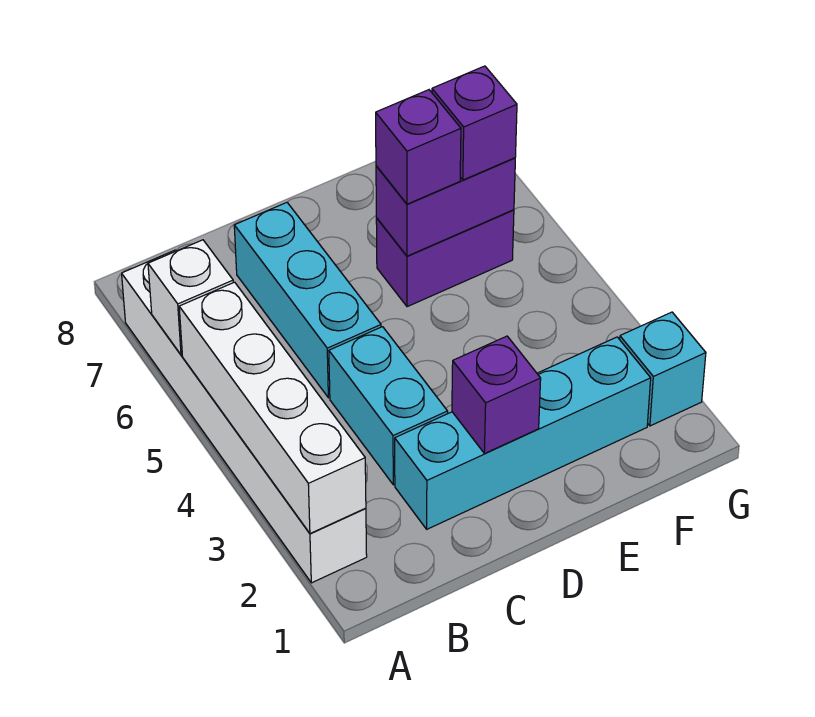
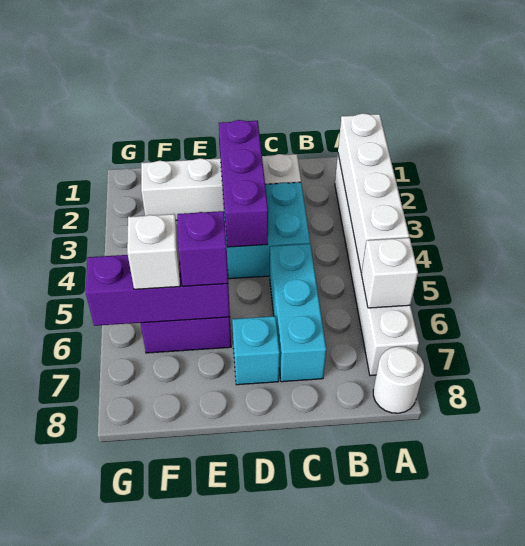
none -> white 1x1 round brick [373,347,424,413]
cyan 1x4 brick [395,337,651,529] -> white 1x4 brick [141,154,301,220]
cyan 1x2 brick [329,327,448,485] -> cyan 2x2 brick [223,182,310,279]
purple 1x1 brick [452,336,541,453] -> purple 1x3 brick [219,120,268,247]
purple 1x2 brick [376,158,515,256] -> purple 1x3 brick [86,255,230,326]
purple 1x1 brick [432,66,517,180] -> white 1x1 brick [127,214,180,289]
cyan 1x1 brick [620,312,706,426] -> cyan 1x1 brick moved to [232,316,280,385]

